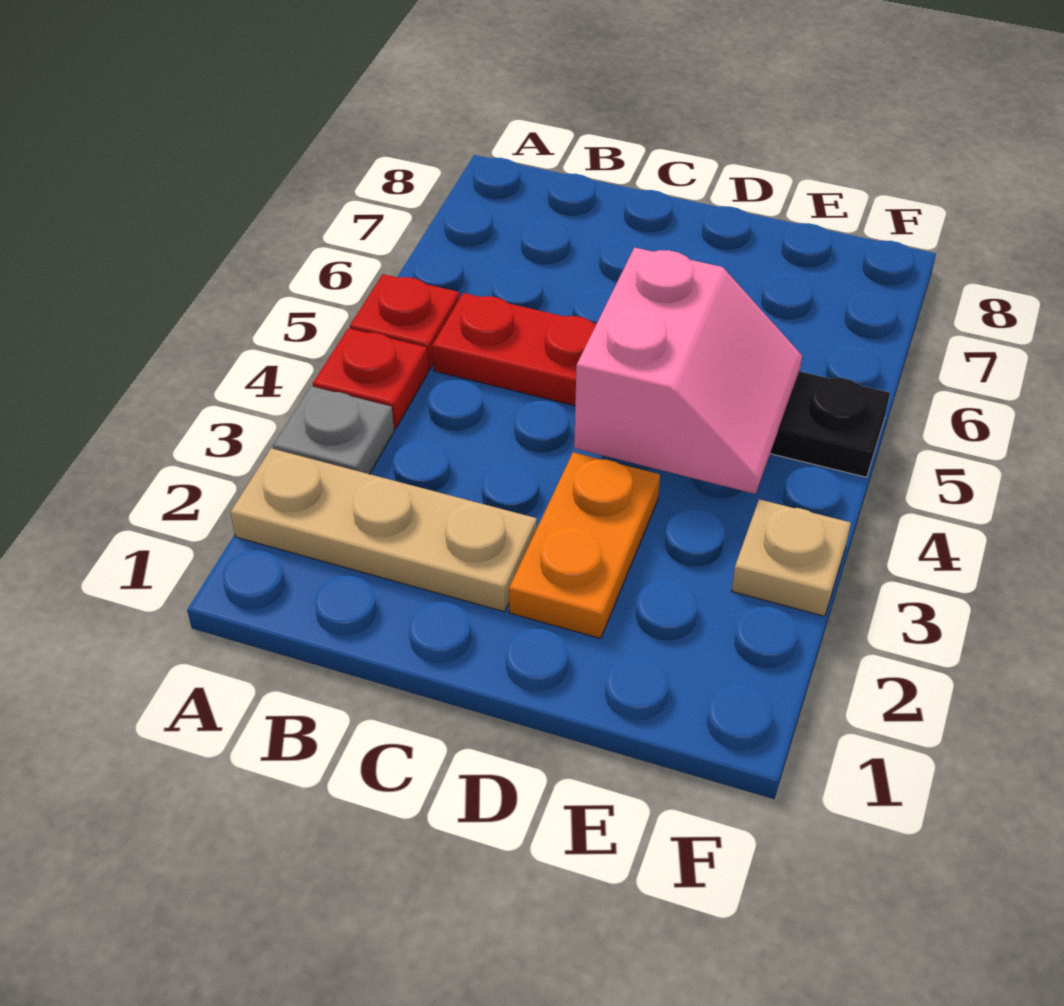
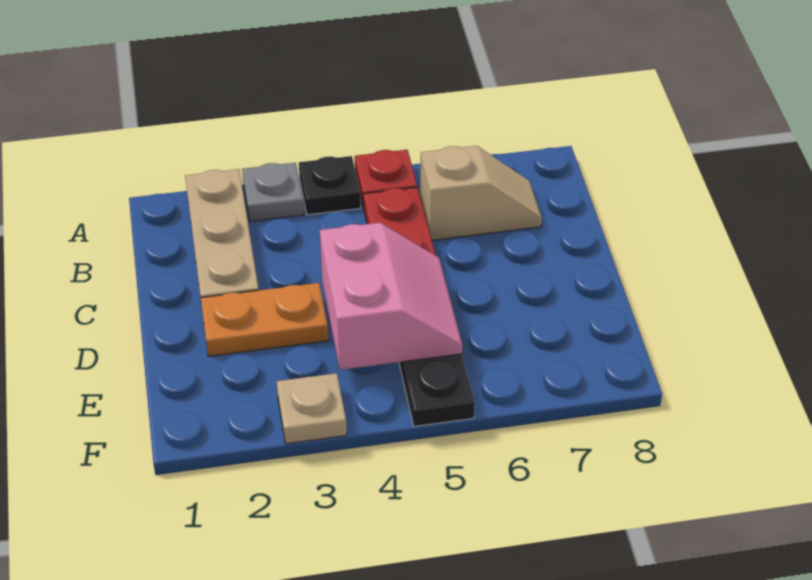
red 1x1 plate [313,328,428,429] -> black 1x1 plate [299,156,361,215]
none -> tan 1x2 slope [420,146,542,240]
pink 2x2 slope [574,248,802,494] -> pink 2x2 slope turned to [320,223,462,370]

